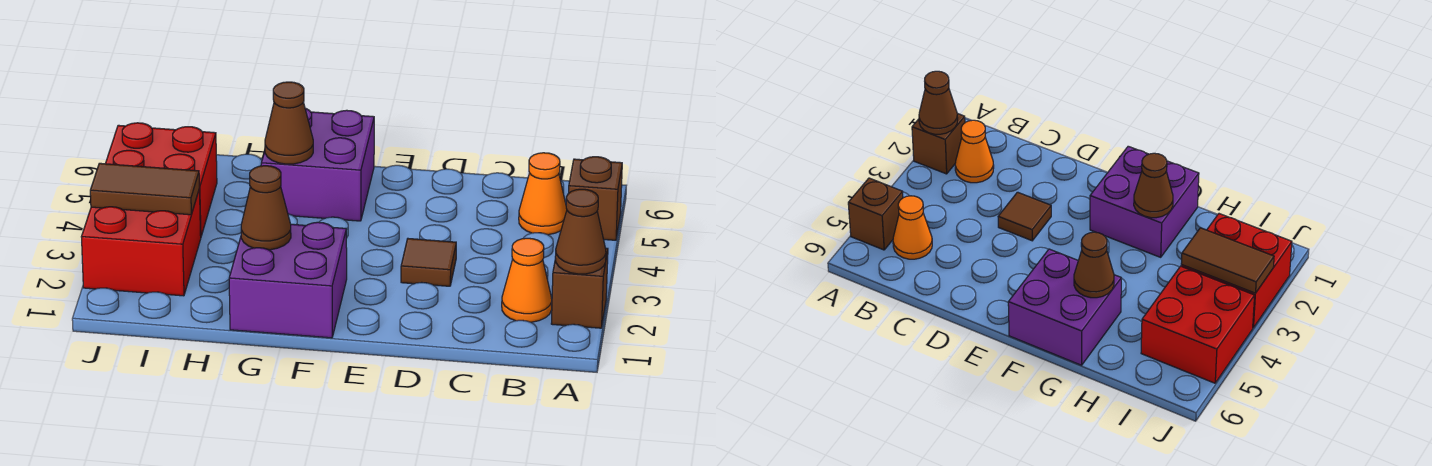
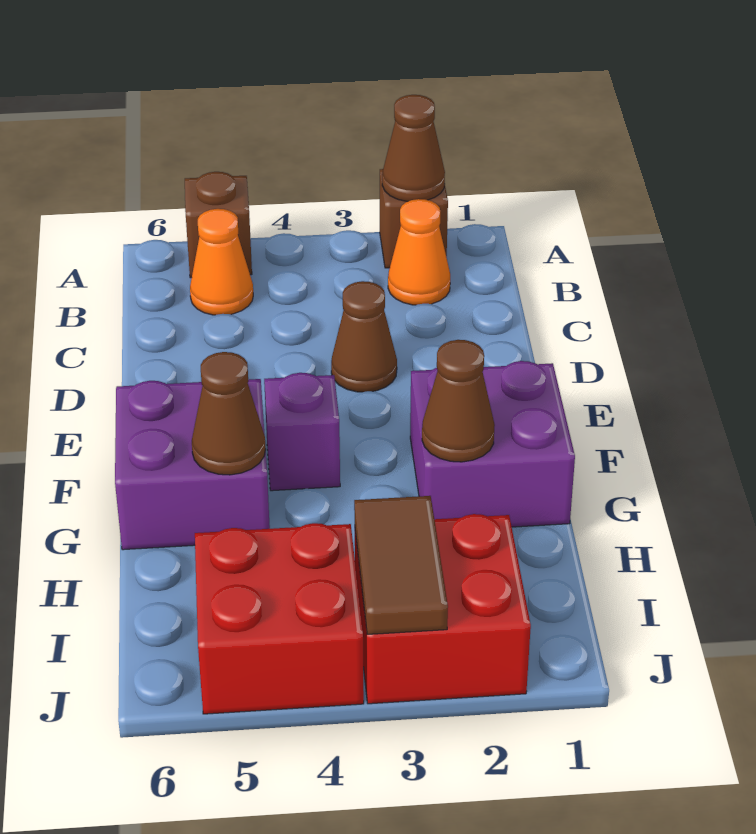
brown 1x1 tile [401,239,456,286] -> brown 1x1 cone [331,281,397,392]
none -> purple 1x1 brick [264,373,340,491]

